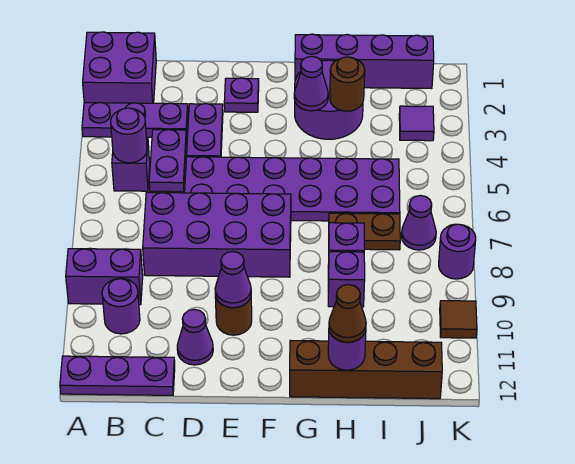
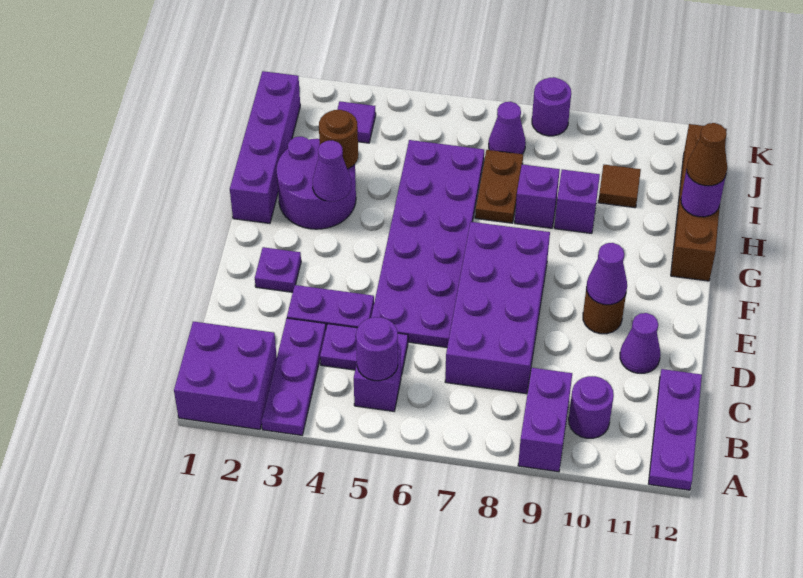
brown 1x1 tile [440,301,477,338] -> brown 1x1 tile moved to [598,165,641,208]

